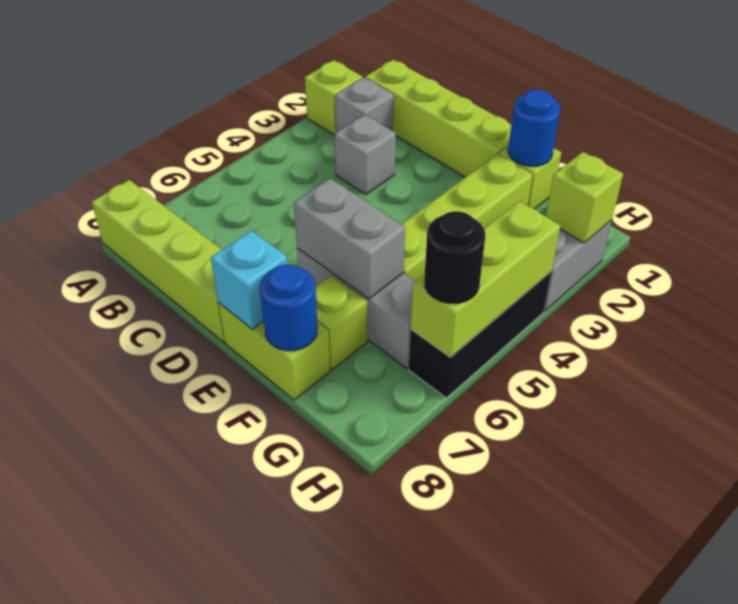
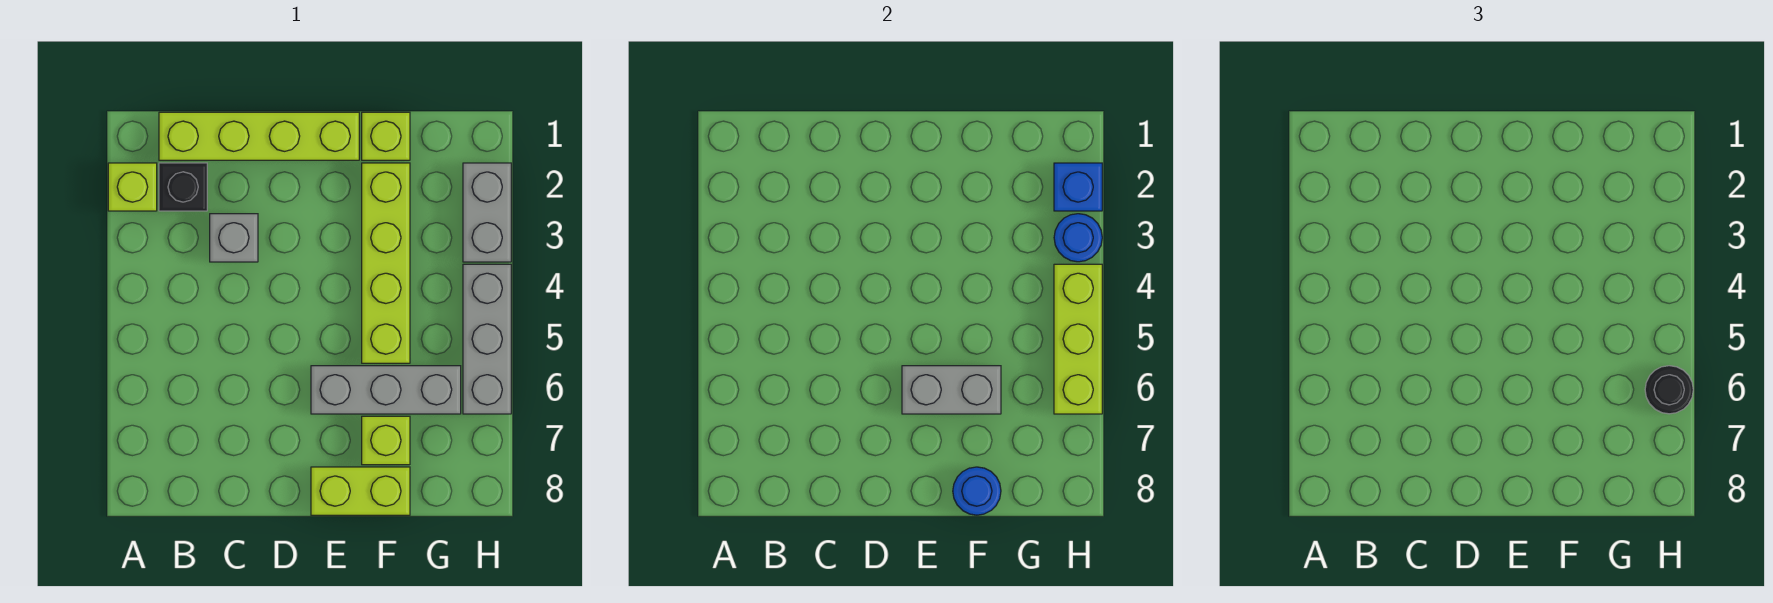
lime 1x4 brick [92,180,225,342] -> none
grey 1x1 brick [335,78,394,133] -> black 1x1 brick [159,163,207,211]
cyan 1x1 brick [211,231,288,329] -> none
blue 1x1 round brick [508,90,560,166] -> blue 1x1 round brick moved to [1054,214,1102,262]
lime 1x1 brick [546,152,623,243] -> blue 1x1 brick [1054,163,1102,211]
black 1x3 brick [409,271,552,398] -> grey 1x3 brick [463,264,511,414]

